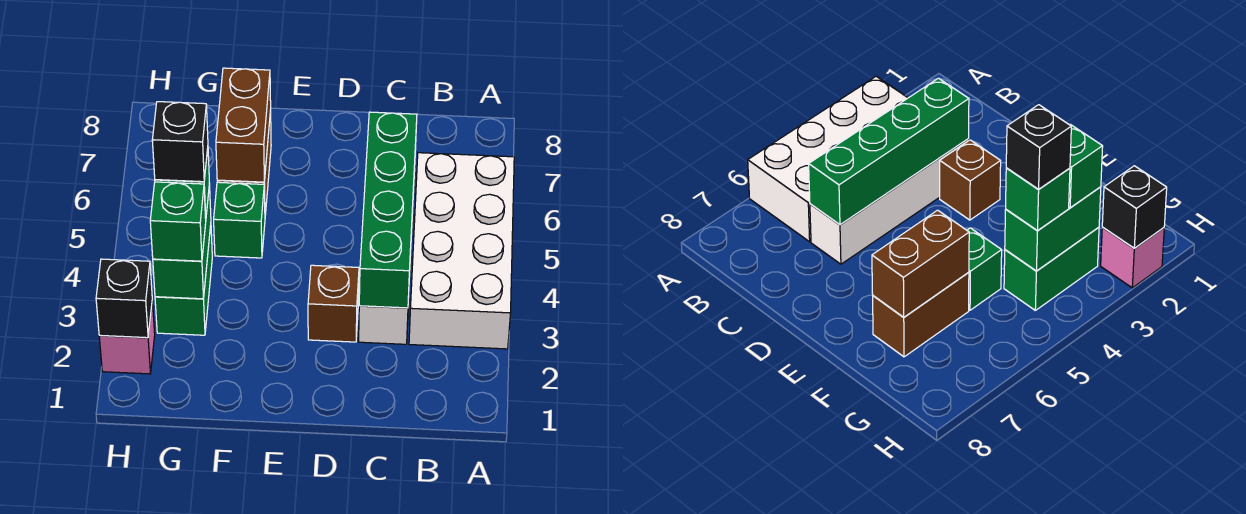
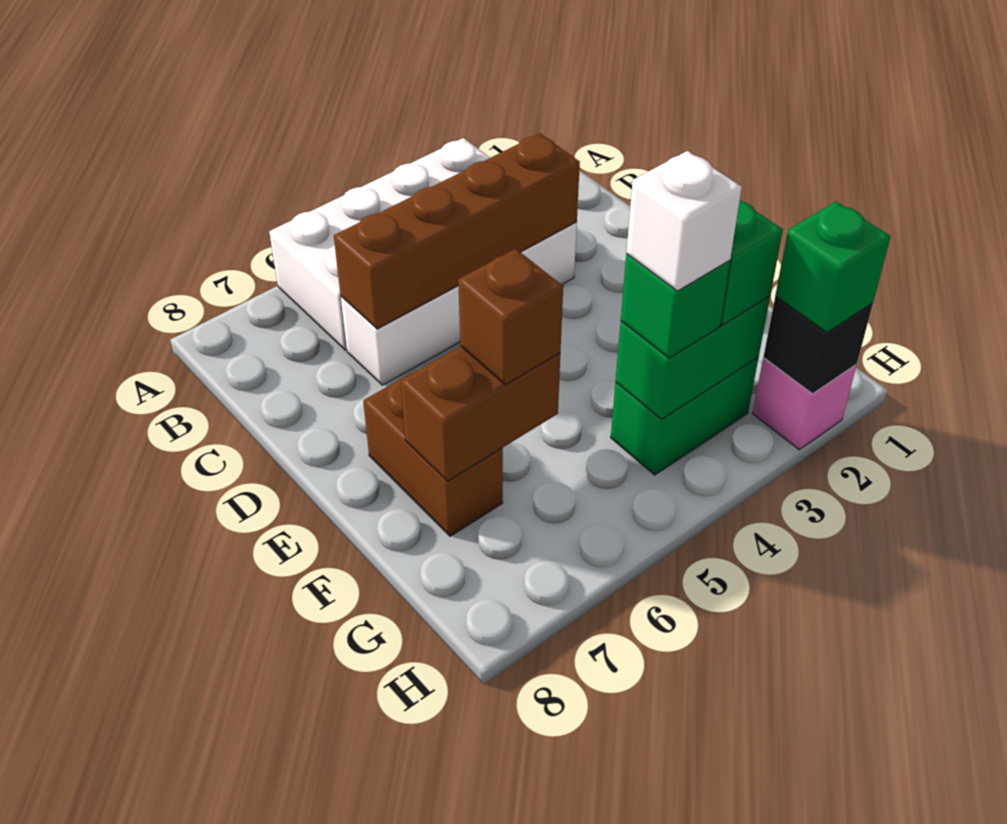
green 1x4 brick [359,112,417,308] -> brown 1x4 brick [334,134,580,329]
brown 1x1 brick [308,265,359,342] -> brown 1x1 brick moved to [458,249,563,385]
green 1x1 brick [214,182,265,258] -> green 1x1 brick moved to [775,202,891,332]
brown 1x2 brick [873,272,969,357] -> brown 1x2 brick turned to [363,370,503,536]
black 1x1 brick [152,102,208,182] -> white 1x1 brick [626,151,742,291]

